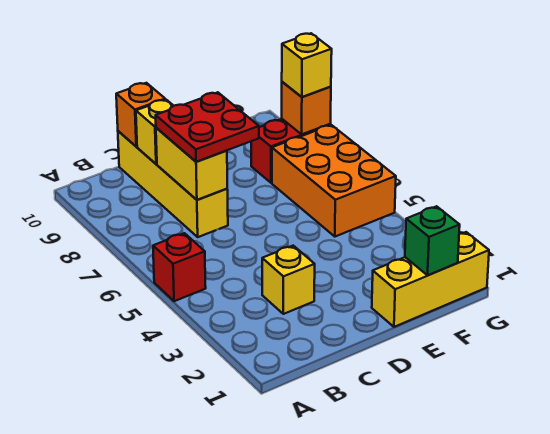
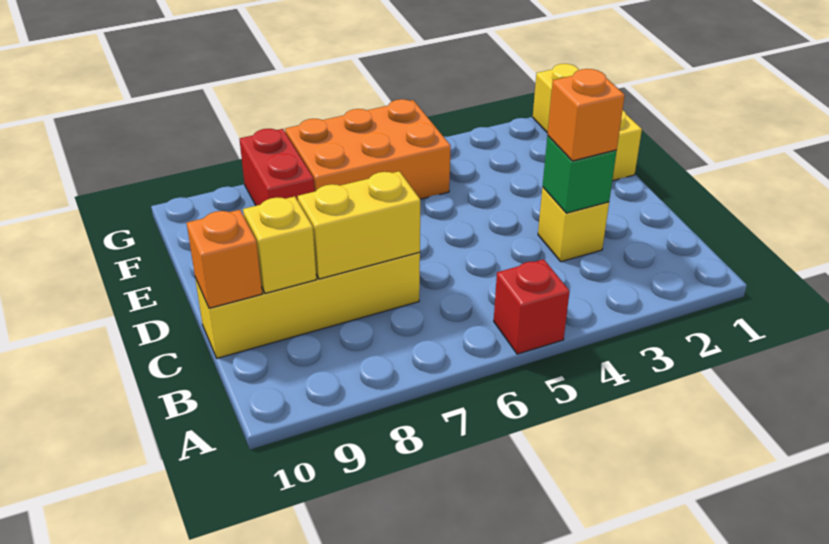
red 2x2 plate [156,92,259,162] -> none
green 1x1 brick [405,206,460,275] -> green 1x1 brick moved to [543,136,617,213]
orange 1x1 brick [282,82,331,134] -> orange 1x1 brick moved to [547,69,625,161]
yellow 1x1 brick [282,33,332,97] -> none

